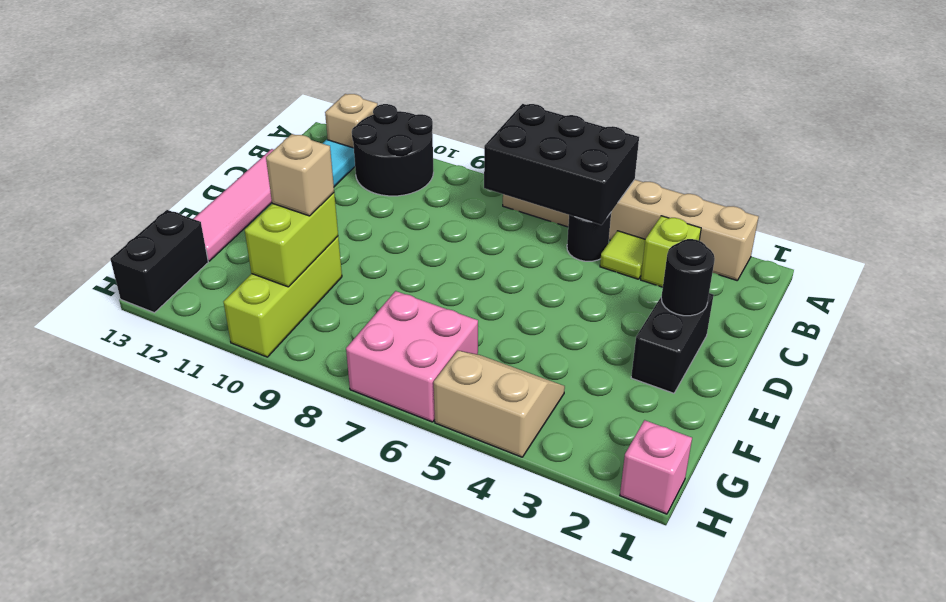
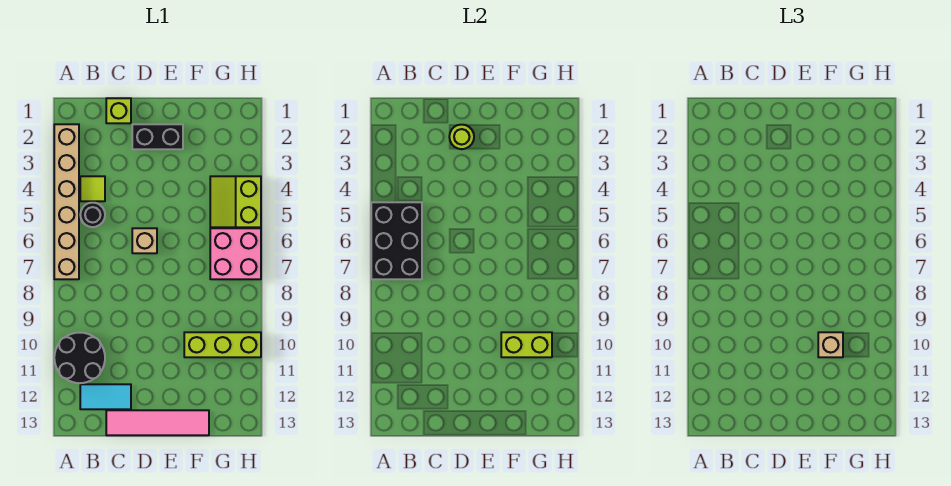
tan 1x1 brick [325,94,377,148] -> tan 1x1 brick moved to [132,228,157,253]
lime 1x1 brick [641,216,701,287] -> lime 1x1 brick moved to [106,98,131,123]
black 1x1 round brick [661,239,715,316] -> lime 1x1 round brick [449,125,474,149]
tan 2x2 slope [434,350,565,457] -> lime 2x2 slope [210,176,261,227]
black 1x2 brick [110,210,208,313] -> none
pink 1x1 brick [620,420,692,514] -> none

